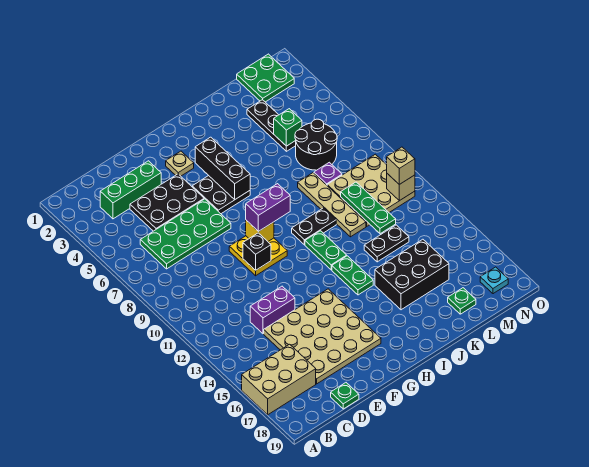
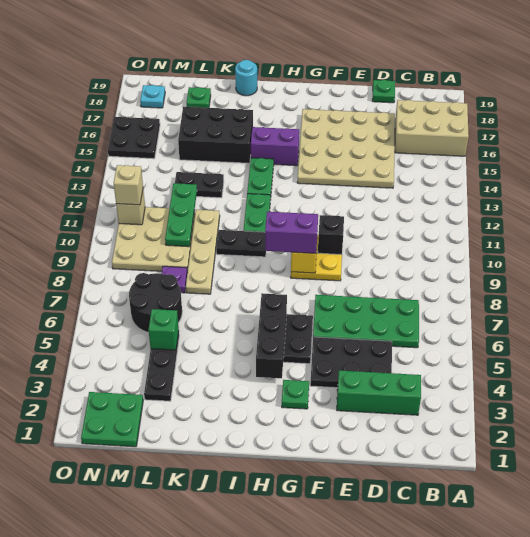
purple 1x2 brick [250,286,295,334] -> purple 1x2 brick moved to [251,127,299,166]
tan 1x1 plate [166,151,194,176] -> green 1x1 plate [282,380,309,409]
none -> cyan 1x1 round brick [235,60,257,96]
none -> black 2x2 plate [108,117,160,159]

